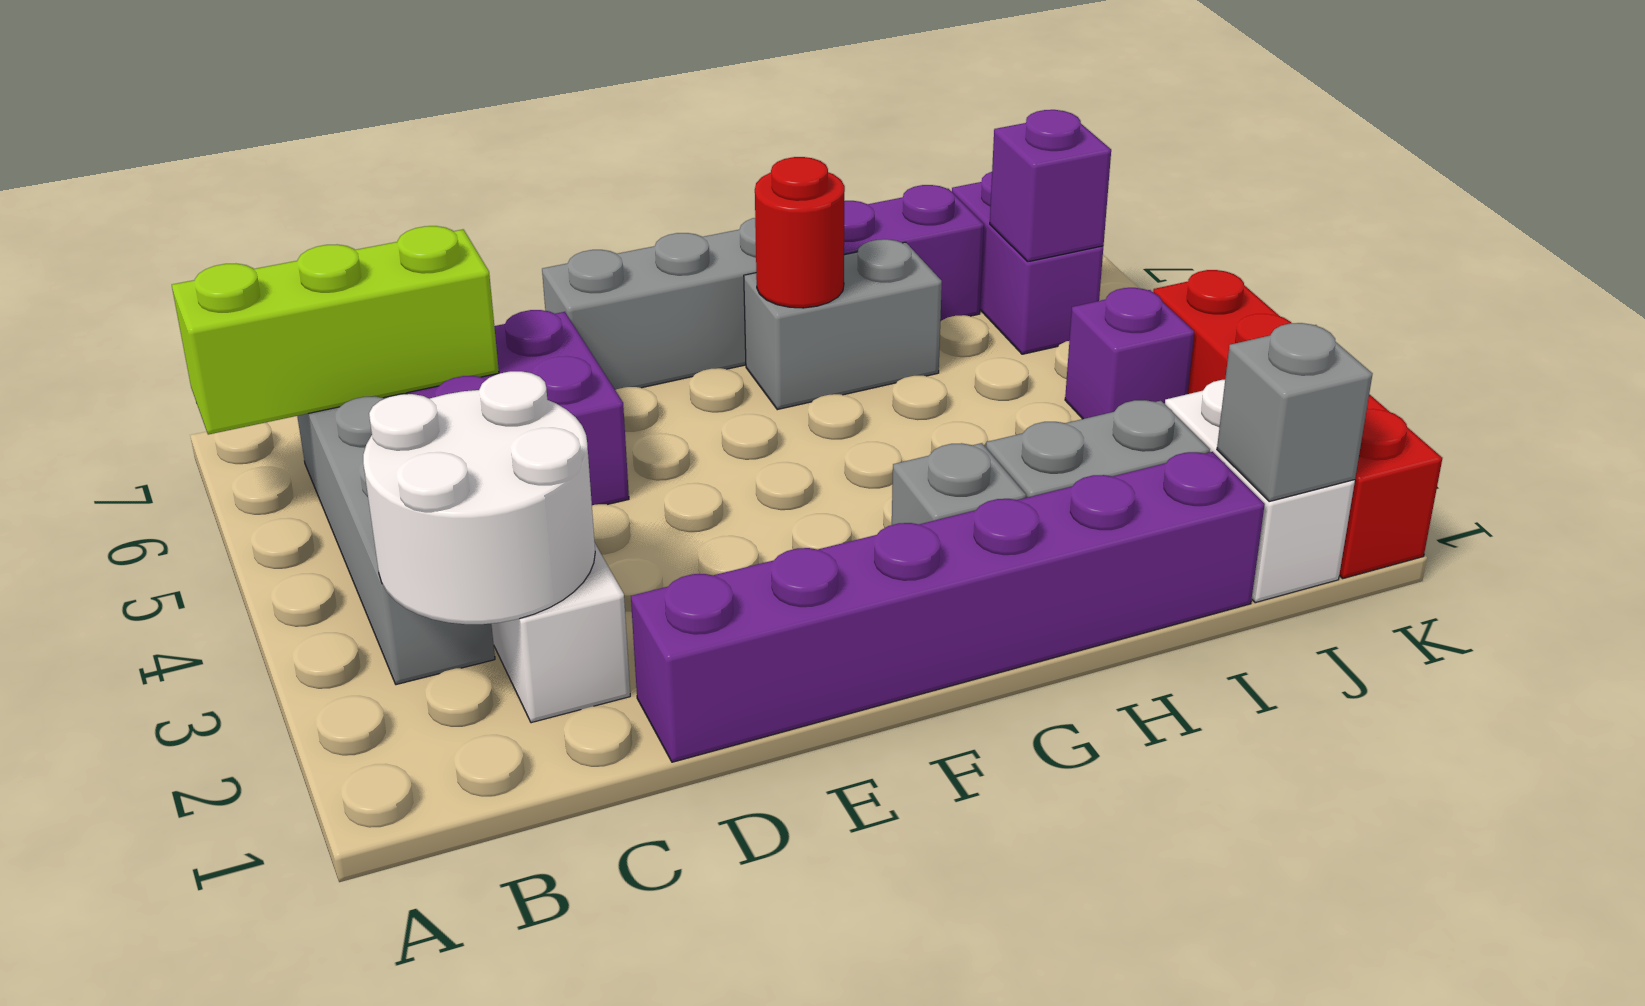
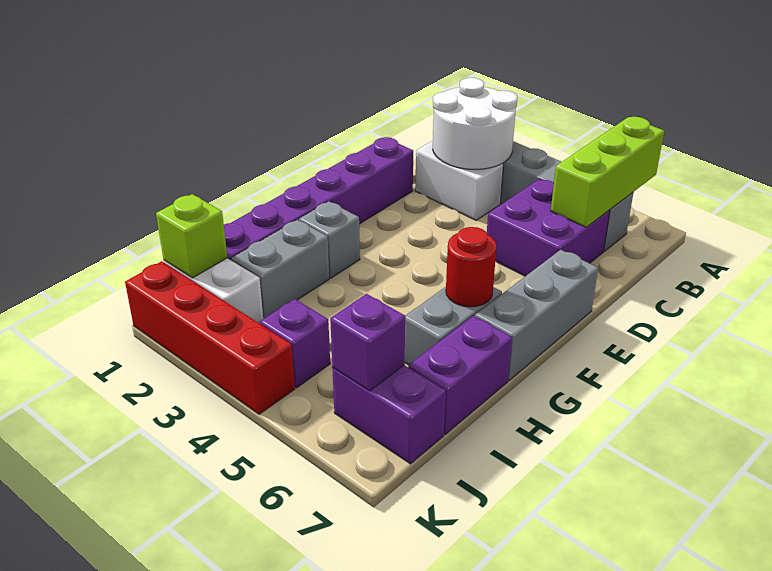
grey 1x1 brick [1217,323,1372,501] -> lime 1x1 brick [156,194,227,278]

